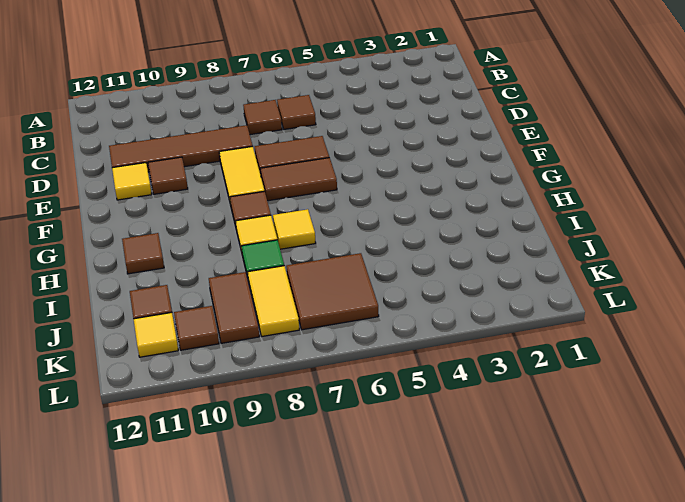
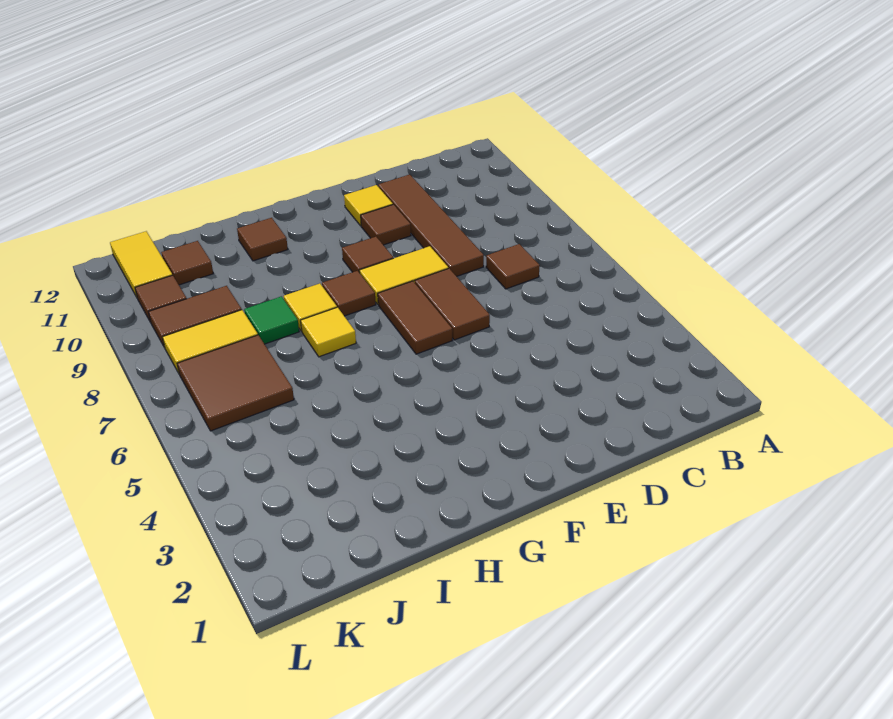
brown 1x1 tile [277,95,316,129] -> brown 1x1 tile moved to [342,237,393,273]
yellow 1x1 tile [134,313,178,357] -> yellow 1x2 tile [110,231,172,297]

